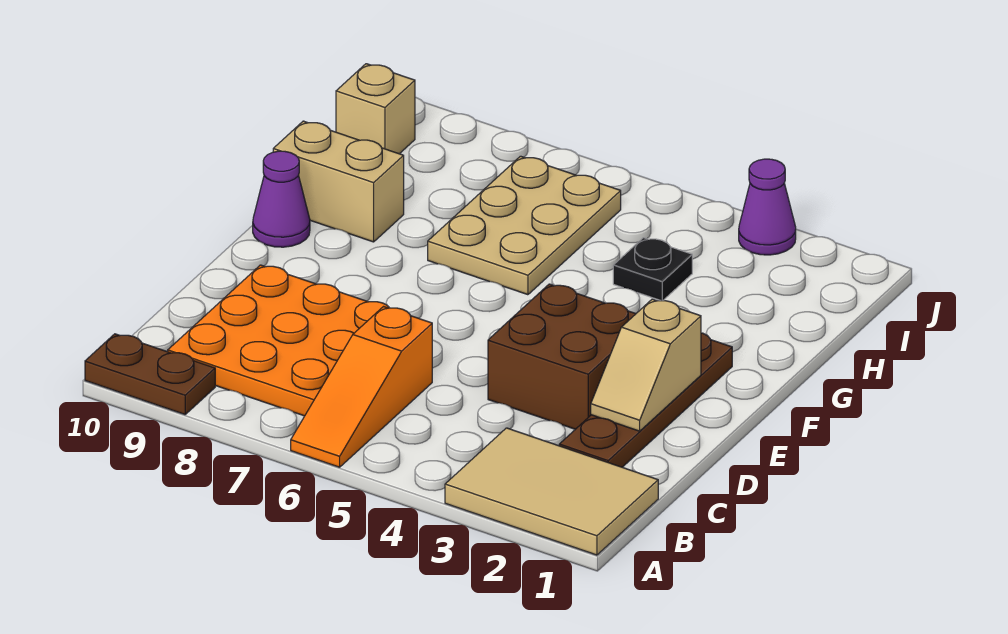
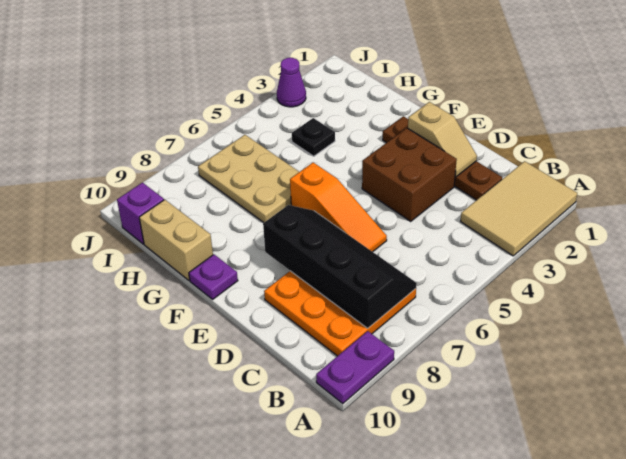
orange 1x3 slope [291,307,432,467] -> orange 1x3 slope moved to [290,163,387,252]
brown 1x2 plate [85,334,215,415] -> purple 1x2 plate [316,331,394,404]
none -> black 2x4 slope [263,205,417,328]
purple 1x1 cone [253,151,310,247] -> purple 1x1 plate [189,255,238,299]
tan 1x2 brick [273,121,404,242] -> tan 1x2 brick turned to [139,200,213,280]
tan 1x1 brick [336,64,415,154] -> purple 1x1 brick [117,182,164,244]

